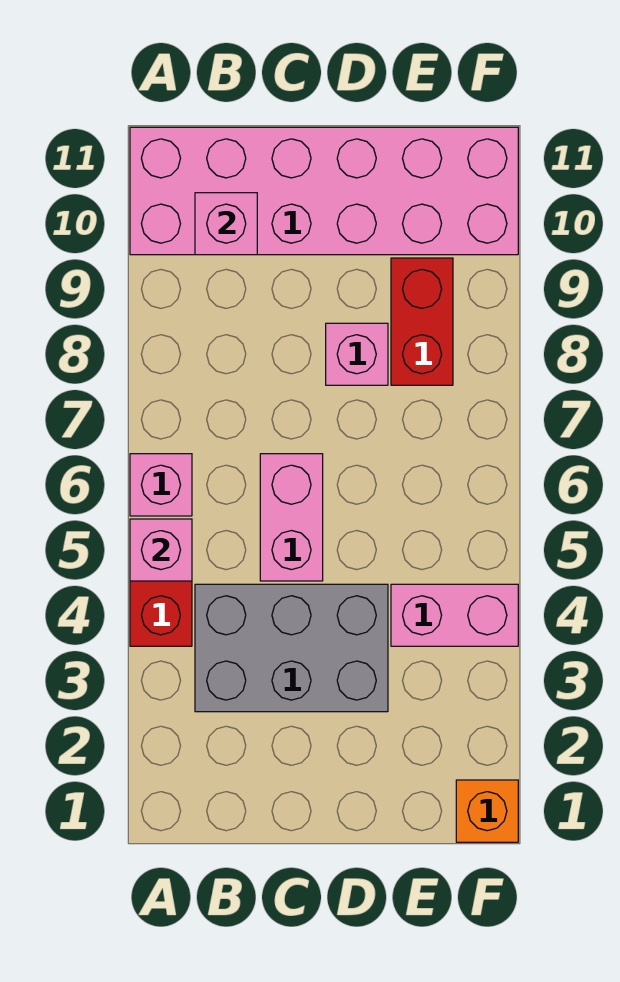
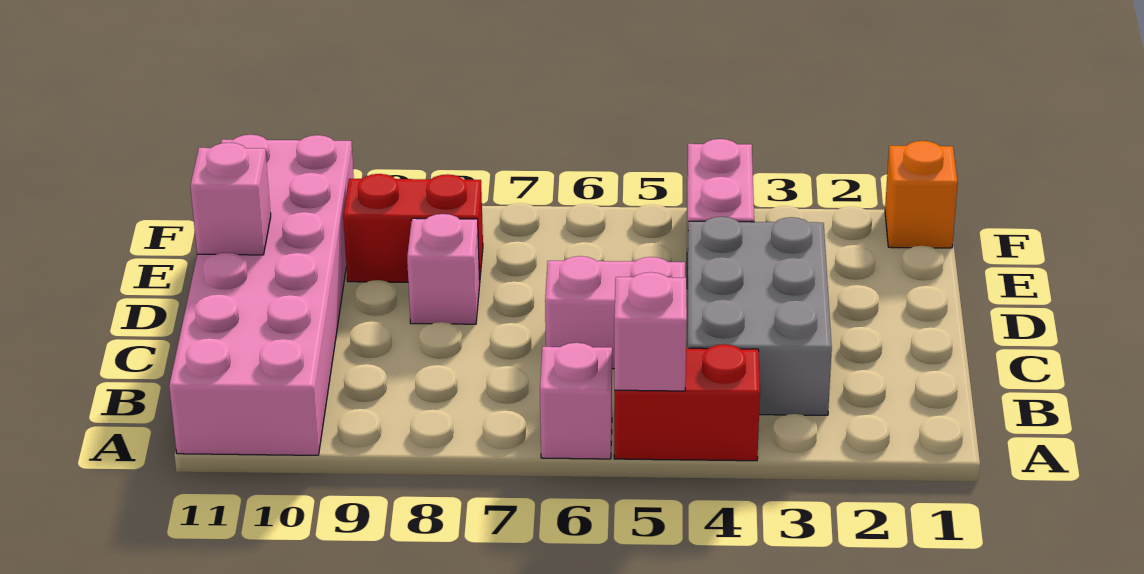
pink 1x1 brick [195,193,257,255] -> pink 1x1 brick moved to [190,143,271,255]

